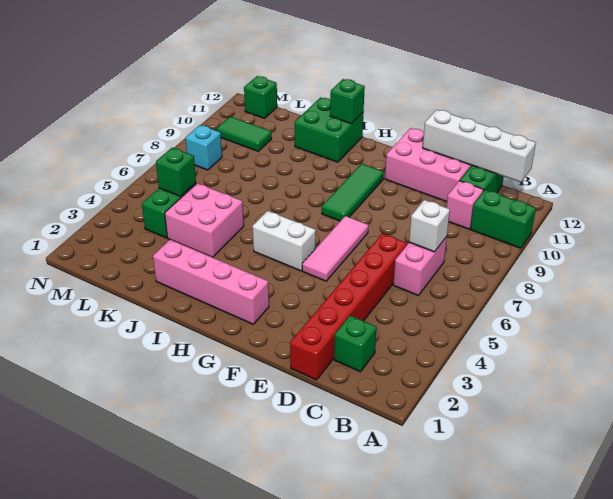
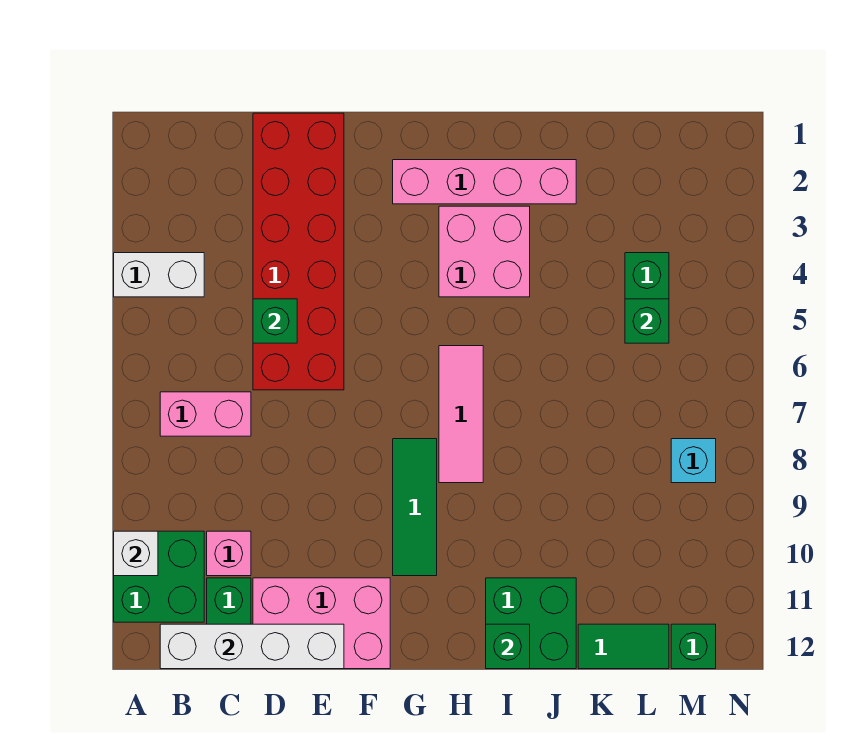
green 1x2 brick [470,190,536,248] -> green 2x2 brick [114,531,204,622]
green 1x1 brick [334,316,377,372] -> green 1x1 brick moved to [253,299,297,343]
pink 1x2 brick [393,237,447,296] -> pink 1x2 brick turned to [160,392,251,436]
white 1x1 brick [409,200,450,252] -> white 1x1 brick moved to [114,531,158,576]
red 1x6 brick [290,233,407,380] -> red 2x6 brick [253,113,344,390]
pink 1x3 tile [302,216,368,281] -> pink 1x3 tile moved to [439,346,483,483]
white 1x2 brick [253,211,316,271] -> white 1x2 brick moved to [114,253,204,297]
pink 2x2 brick [165,183,244,257] -> pink 2x2 brick moved to [439,206,530,297]
green 1x2 tile [217,117,272,151] -> green 1x2 tile moved to [578,624,669,669]

